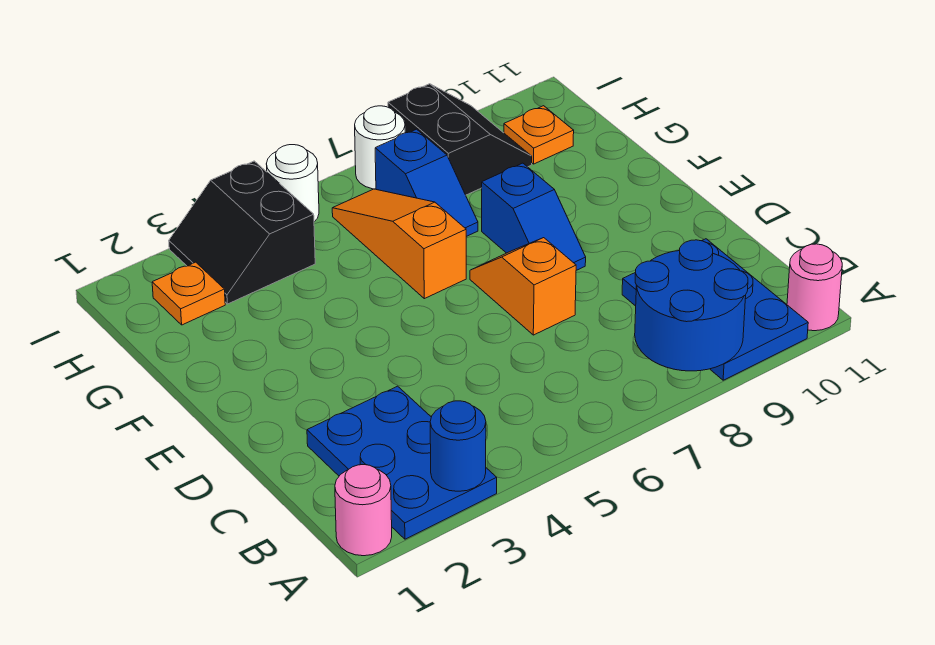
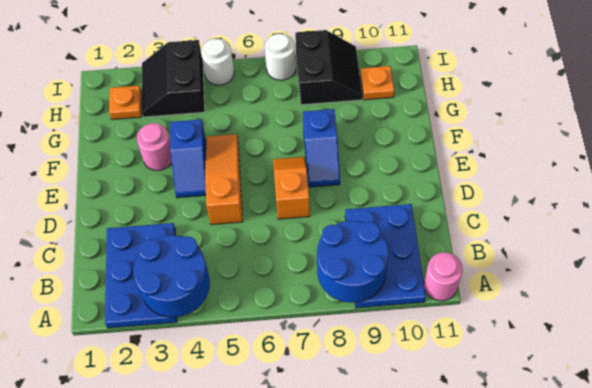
pink 1x1 round brick [335,465,392,556] -> pink 1x1 round brick moved to [137,123,172,170]
blue 1x1 round brick [430,401,486,491] -> blue 2x2 round brick [134,235,210,317]
orange 1x3 slope [332,189,466,299] -> orange 1x3 slope moved to [205,134,243,225]
blue 1x2 slope [375,129,478,236] -> blue 1x2 slope moved to [170,120,206,198]

